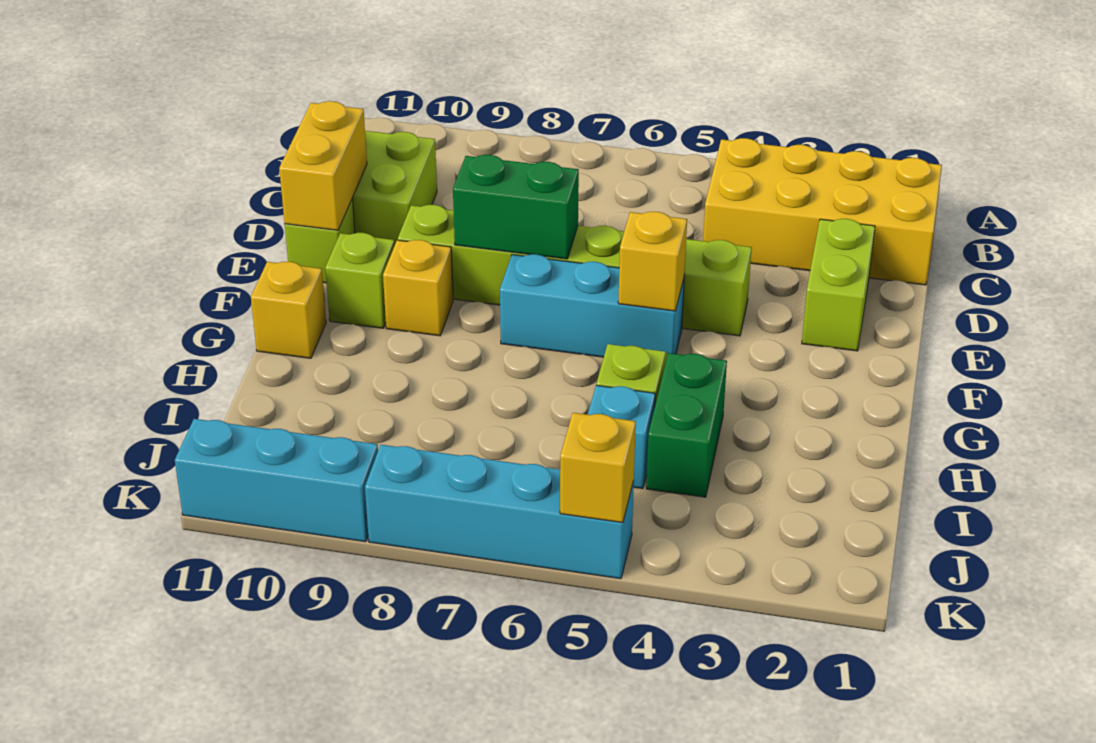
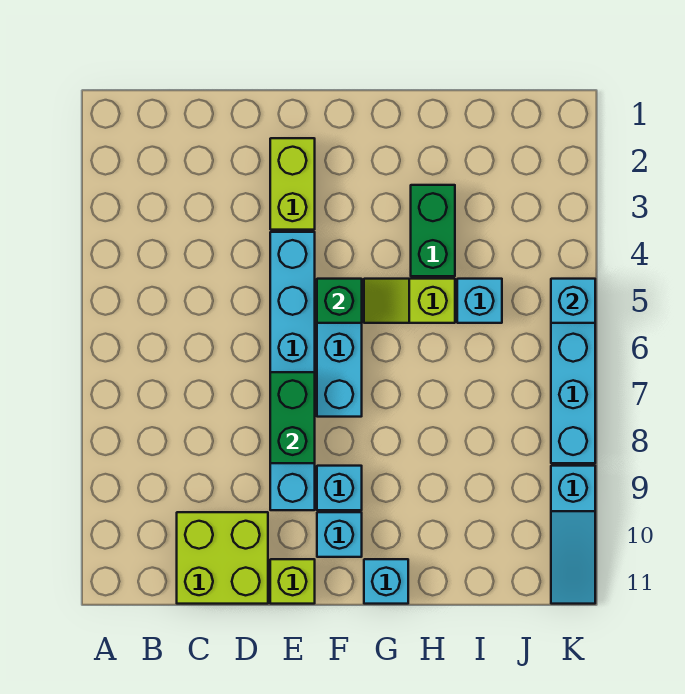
yellow 2x4 brick [703,138,942,285] -> none
lime 1x2 brick [802,219,875,351] -> lime 1x2 brick turned to [270,138,315,230]
yellow 1x2 brick [279,101,367,230] -> none
lime 1x6 brick [398,205,752,336] -> cyan 1x6 brick [270,232,315,510]
yellow 1x1 brick [618,212,687,311] -> green 1x1 brick [317,279,362,323]
yellow 1x1 brick [383,240,453,336] -> cyan 1x1 brick [317,466,362,510]
lime 1x1 brick [325,233,395,328] -> cyan 1x1 brick [317,512,362,557]
yellow 1x1 brick [251,262,326,358] -> cyan 1x1 brick [364,559,408,604]
green 1x2 brick [646,353,727,497] -> green 1x2 brick turned to [411,185,455,276]
yellow 1x1 brick [560,413,636,523] -> cyan 1x1 brick [551,279,595,323]
cyan 1x3 brick [175,419,378,542] -> cyan 1x3 slope [551,466,595,604]

